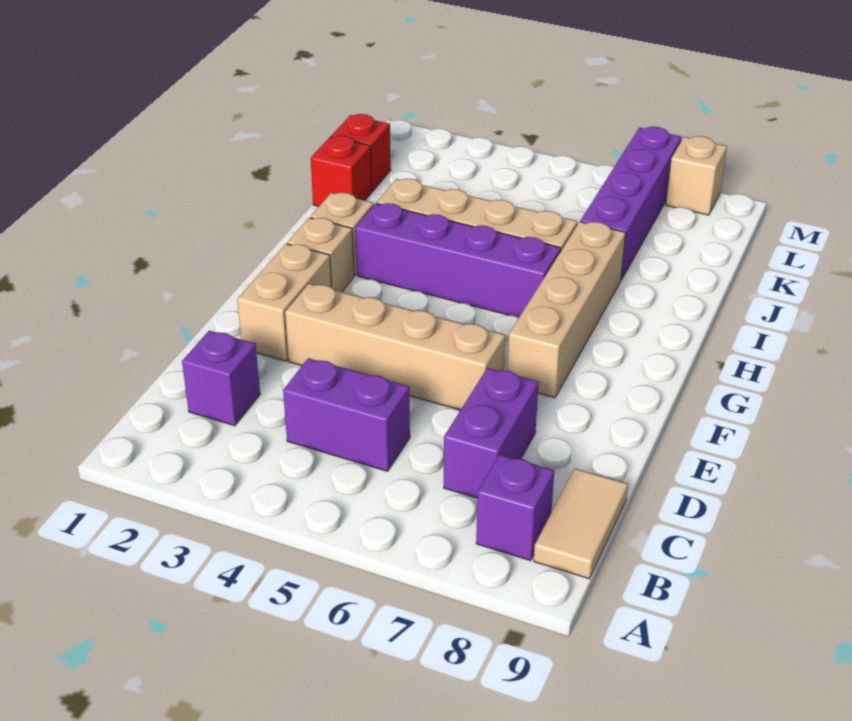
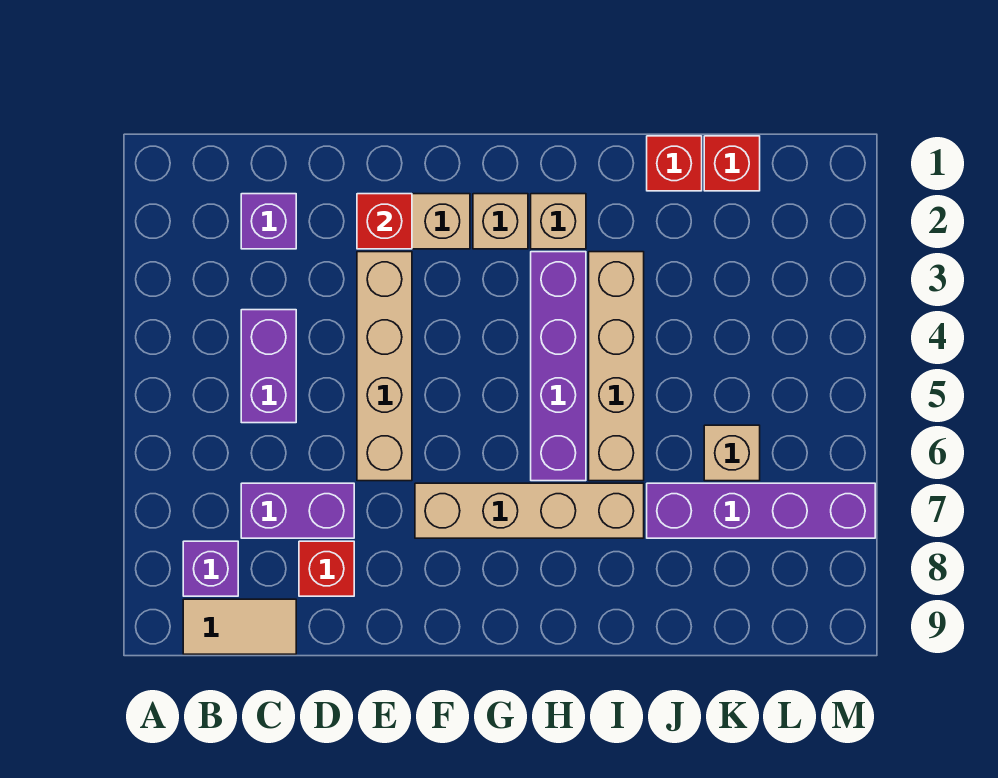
none -> red 1x1 brick [299,541,354,596]
none -> red 1x1 brick [357,194,412,249]
tan 1x1 brick [666,136,727,215] -> tan 1x1 brick moved to [704,425,760,481]

